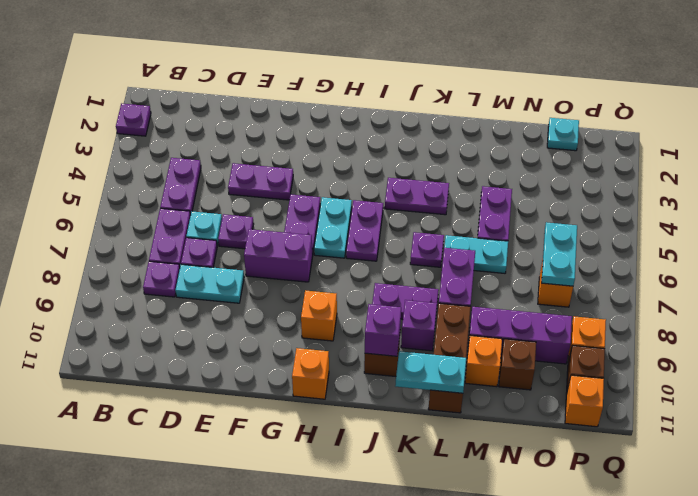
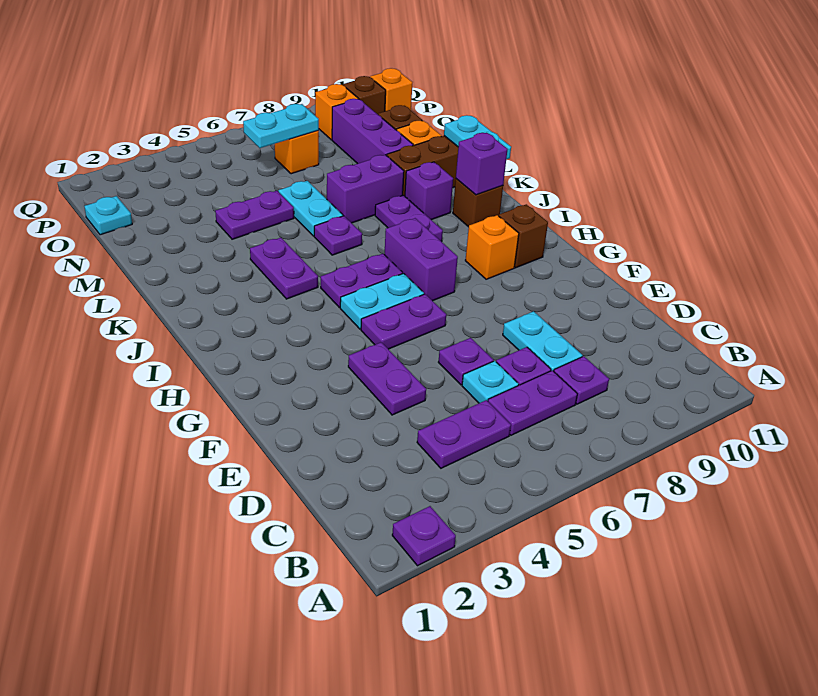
purple 1x2 brick [244,229,313,282] -> purple 1x2 brick moved to [384,218,458,301]
none -> brown 1x1 brick [499,204,548,268]
orange 1x1 brick [292,348,329,399] -> none

